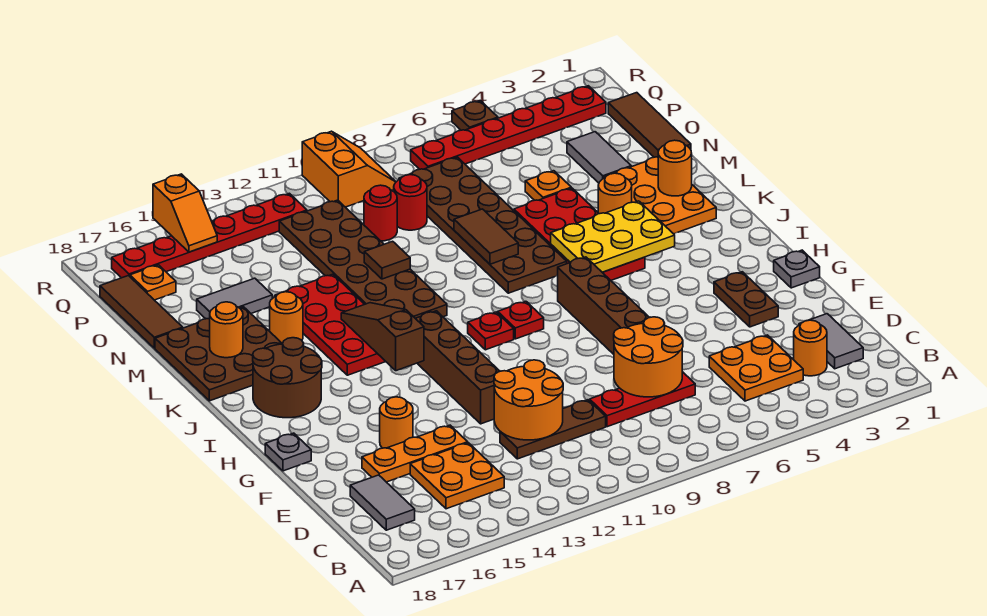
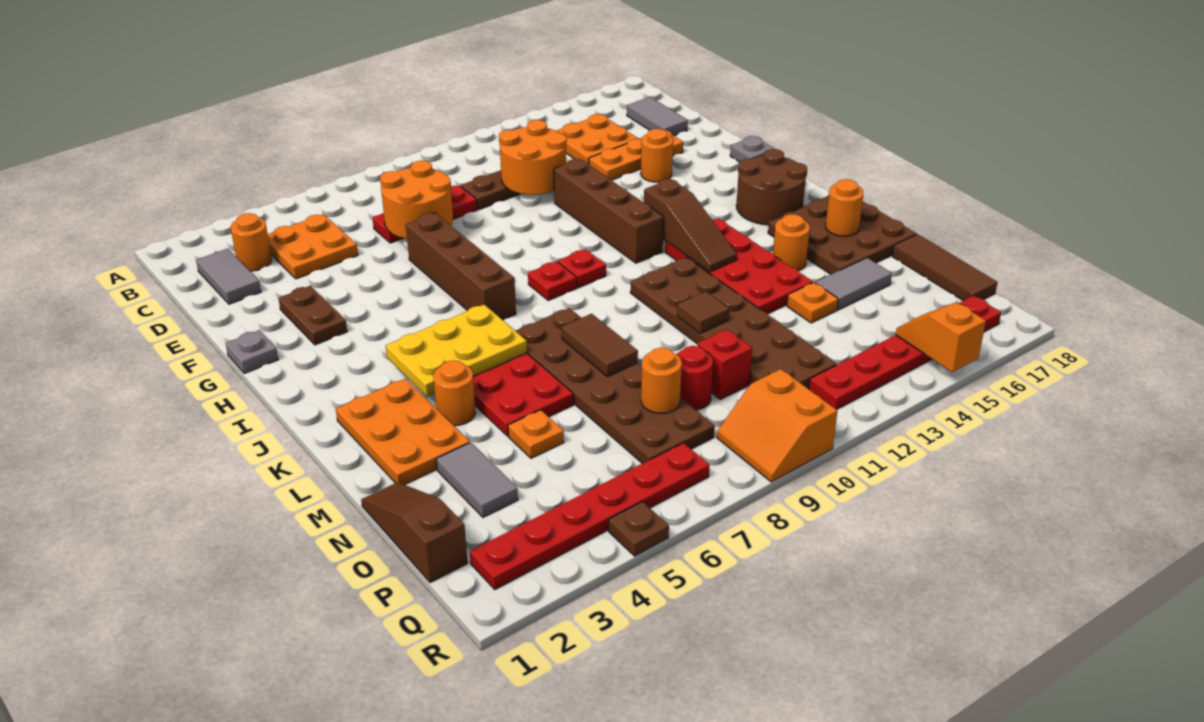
orange 1x1 round brick [658,140,692,196] -> orange 1x1 round brick moved to [641,348,682,413]
brown 1x3 tile [608,93,691,157] -> brown 1x3 slope [361,482,468,583]
red 1x1 round brick [364,185,397,241] -> red 1x1 brick [698,329,752,399]
orange 1x1 plate [130,265,176,300] -> orange 1x1 plate moved to [787,283,839,323]

